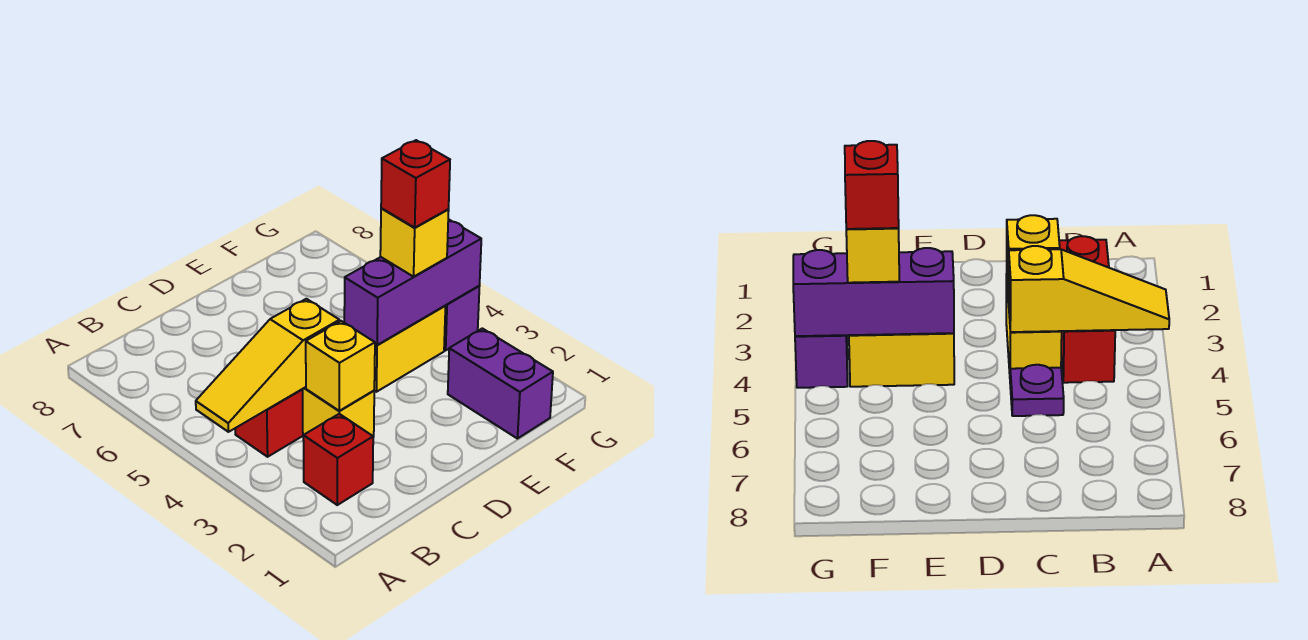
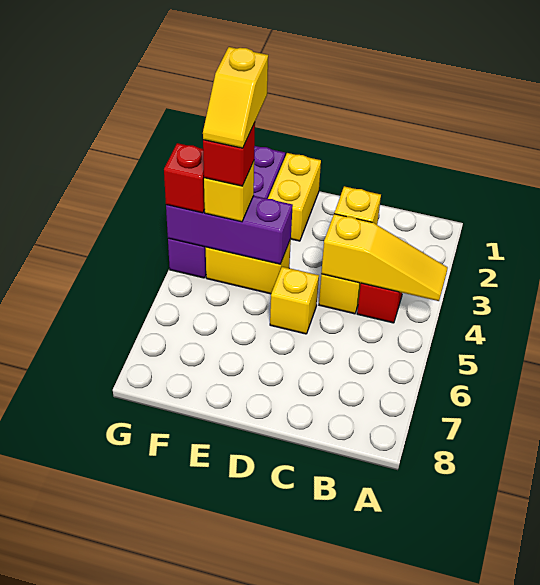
red 1x1 brick [303,414,373,505] -> red 1x1 brick moved to [164,143,205,213]
purple 1x1 plate [1010,365,1064,416] -> none
none -> yellow 1x1 brick [270,267,319,334]
none -> yellow 1x2 brick [268,153,321,241]
none -> yellow 1x2 slope [203,47,268,148]

